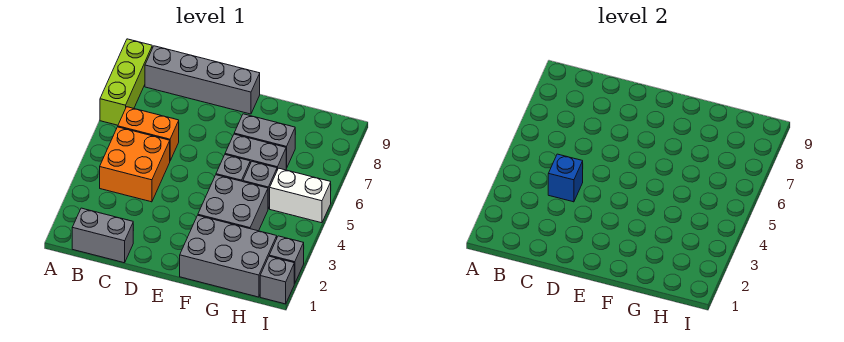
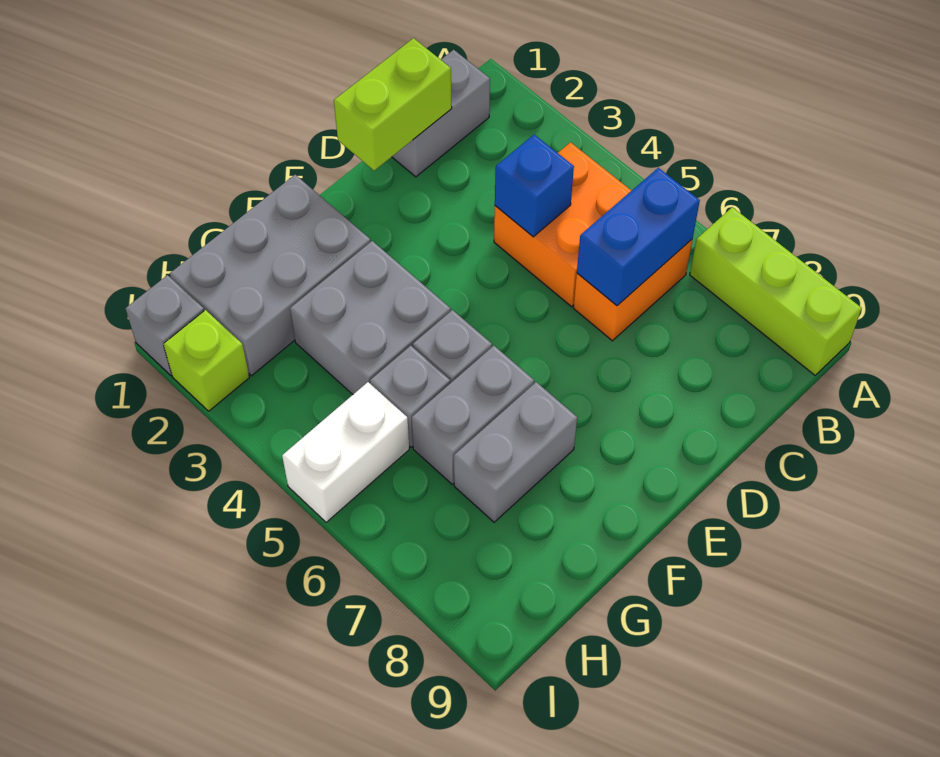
none -> blue 1x2 brick [577,168,700,306]
grey 1x4 brick [145,46,260,114] -> none
none -> lime 1x2 brick [334,38,452,171]
grey 1x1 brick [269,236,304,284] -> lime 1x1 brick [163,310,249,411]

